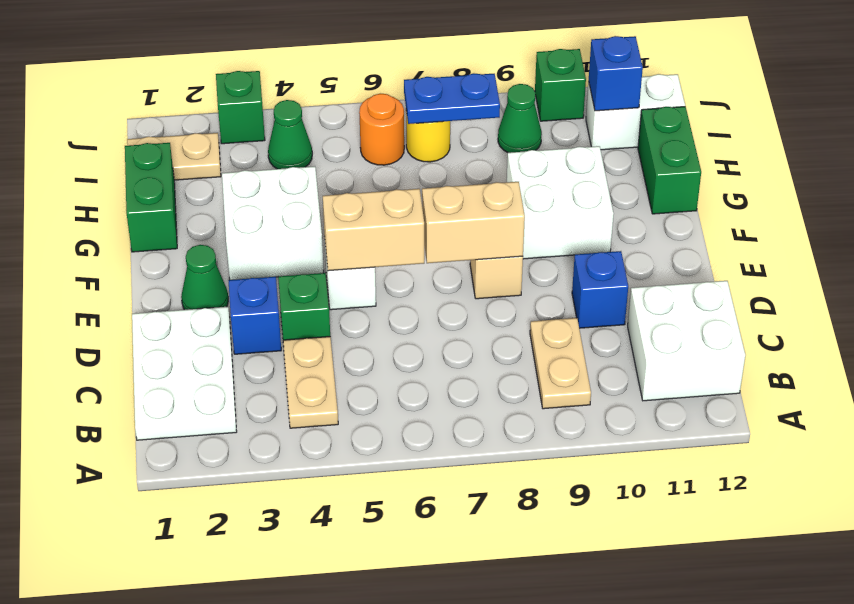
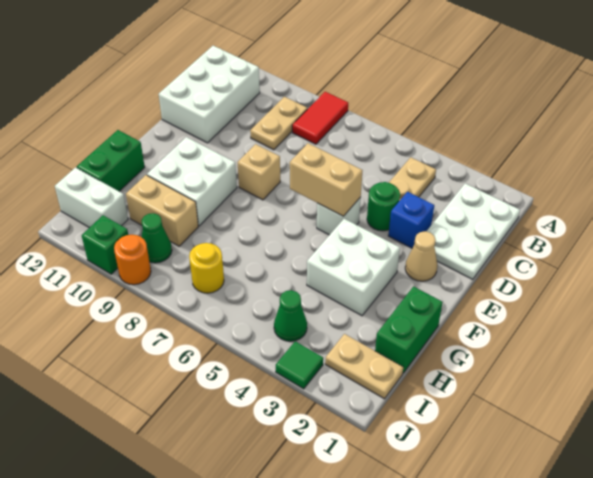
none -> red 1x2 tile [292,92,348,144]
white 2x2 brick [628,281,745,401] -> white 2x3 brick [159,46,260,143]
green 1x1 brick [278,273,330,340] -> green 1x1 round brick [367,182,400,231]
blue 1x1 brick [572,251,628,328] -> none
green 1x1 cone [181,245,228,310] -> tan 1x1 cone [405,231,437,281]
tan 1x2 brick [422,182,525,263] -> tan 1x2 brick moved to [126,175,198,246]
orange 1x1 round brick [359,94,404,165] -> orange 1x1 round brick moved to [114,235,151,285]
blue 1x2 plate [404,73,500,124] -> none
blue 1x1 brick [589,36,643,111] -> none
green 1x1 brick [216,71,265,144] -> green 1x1 tile [276,341,323,389]

